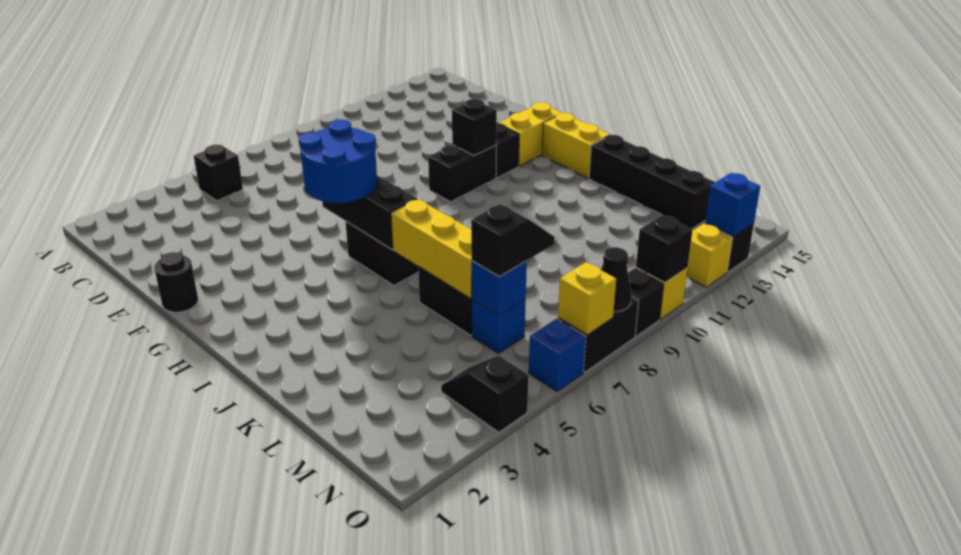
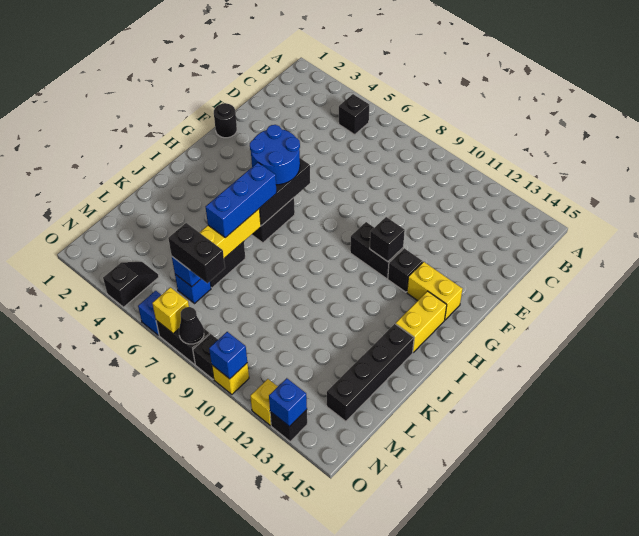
none -> blue 1x3 brick [206,163,277,238]
black 1x2 slope [471,204,555,276] -> black 1x2 brick [168,223,225,283]
black 1x1 brick [636,215,693,282] -> blue 1x1 brick [209,332,247,379]

